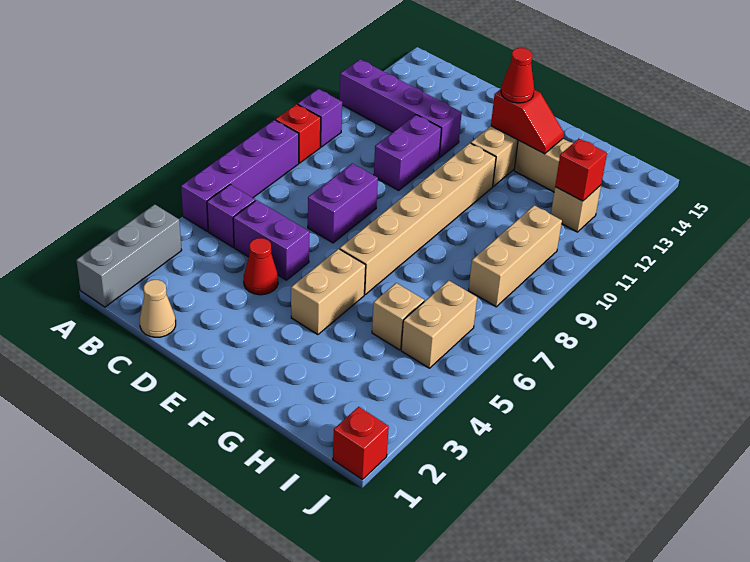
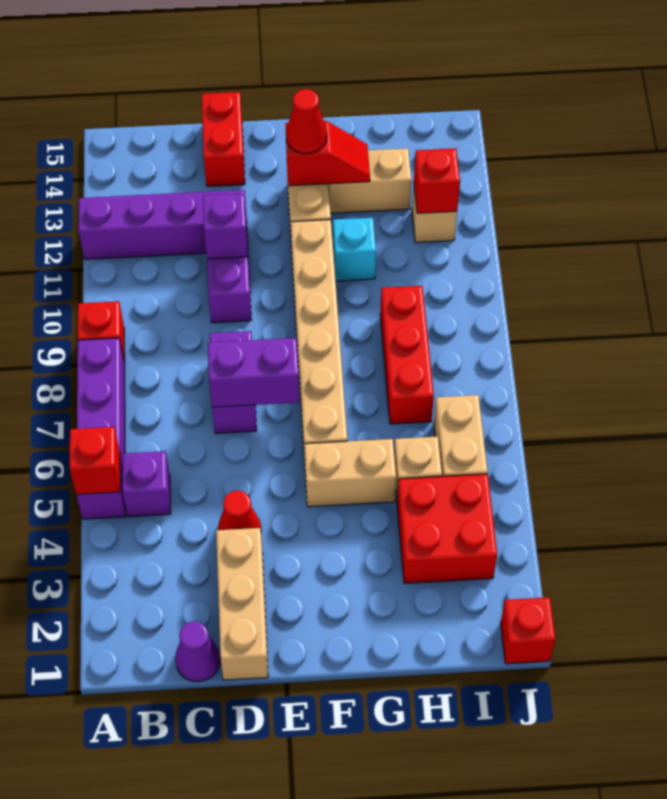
grey 1x3 brick [76,204,182,307] -> none
none -> red 1x1 brick [70,427,120,495]
purple 1x1 brick [298,89,342,147] -> purple 1x1 brick moved to [203,194,248,259]
tan 1x1 cone [140,280,176,337] -> purple 1x1 cone [175,621,220,682]
purple 1x2 brick [233,200,309,280] -> purple 1x2 brick moved to [208,338,300,407]
none -> red 1x2 brick [202,92,245,186]
tan 1x2 brick [291,249,366,335] -> tan 1x2 brick turned to [304,439,396,507]
none -> cyan 1x1 brick [333,218,376,281]
none -> red 2x2 brick [397,474,497,583]
none -> red 1x3 brick [380,286,434,424]
tan 1x3 brick [468,205,562,307] -> tan 1x3 brick moved to [216,528,268,680]

